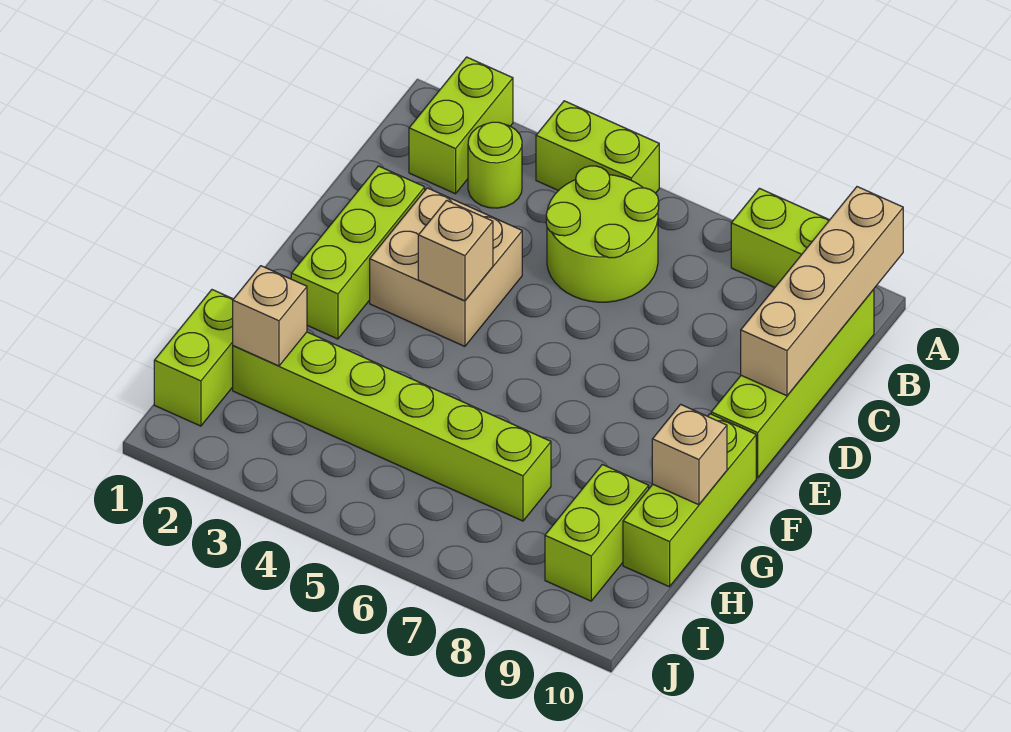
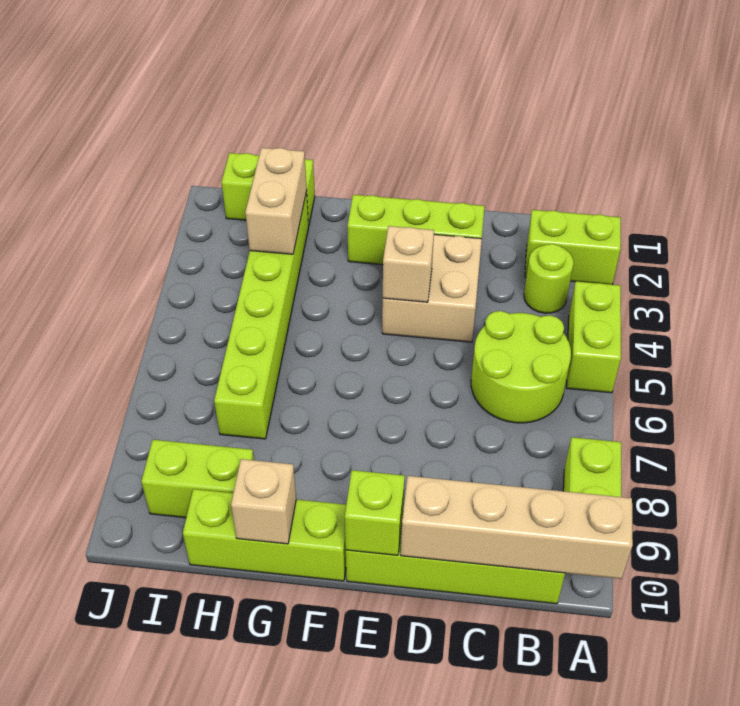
none -> lime 1x1 brick [345,470,405,555]
tan 1x1 brick [233,266,307,366] -> tan 1x2 brick [245,148,307,254]

